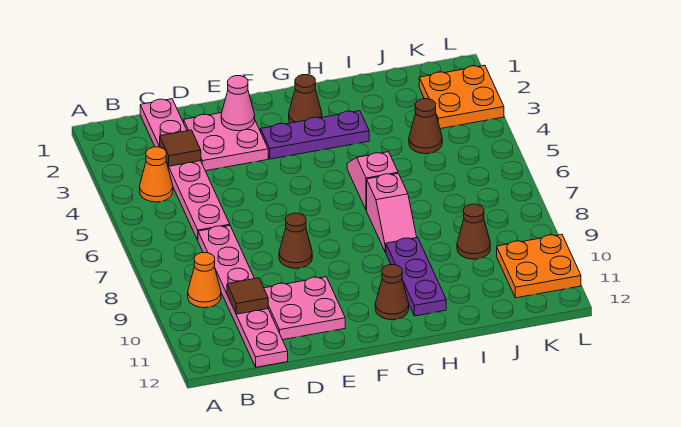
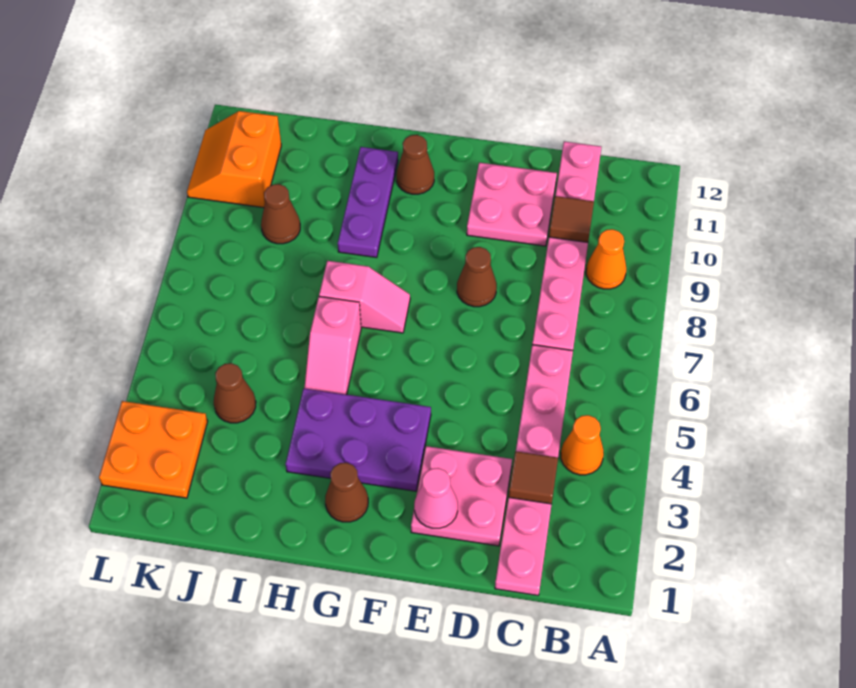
purple 1x3 plate [261,111,369,159] -> purple 2x3 plate [285,388,431,491]
pink 1x2 slope [367,173,417,253] -> pink 1x2 slope turned to [319,261,410,333]
orange 2x2 plate [497,234,581,298] -> orange 2x2 slope [187,111,281,208]

